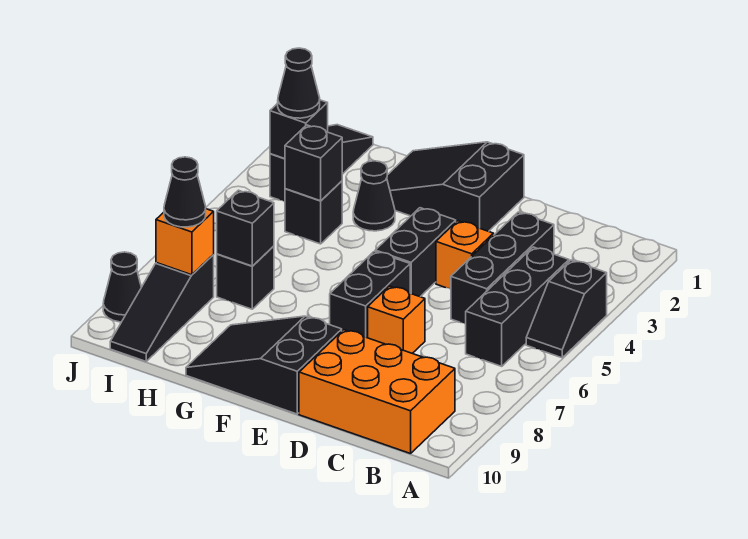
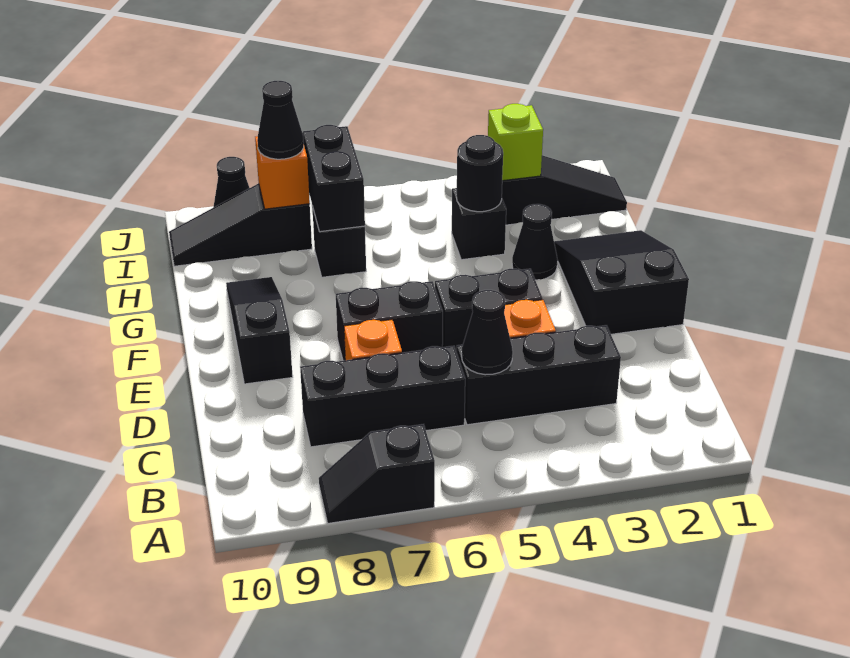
black 1x2 slope [526,260,607,358] -> black 1x2 slope moved to [319,424,435,523]
black 1x3 brick [466,247,569,366] -> black 1x3 brick moved to [300,346,465,447]
orange 2x3 brick [299,330,455,454] -> none
black 2x3 slope [186,316,342,414] -> black 1x3 slope [226,277,293,384]
black 1x1 brick [285,125,342,201] -> black 1x1 round brick [457,135,503,212]
black 1x1 brick [217,190,274,266] -> black 1x2 brick [303,125,365,232]
black 1x1 brick [270,100,328,159] -> lime 1x1 brick [488,104,543,181]
black 1x1 cone [278,48,320,118] -> black 1x1 cone moved to [462,290,513,375]

